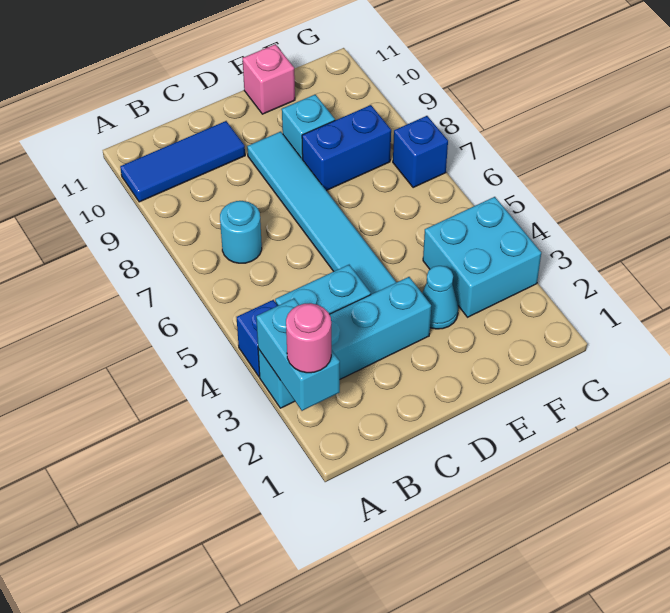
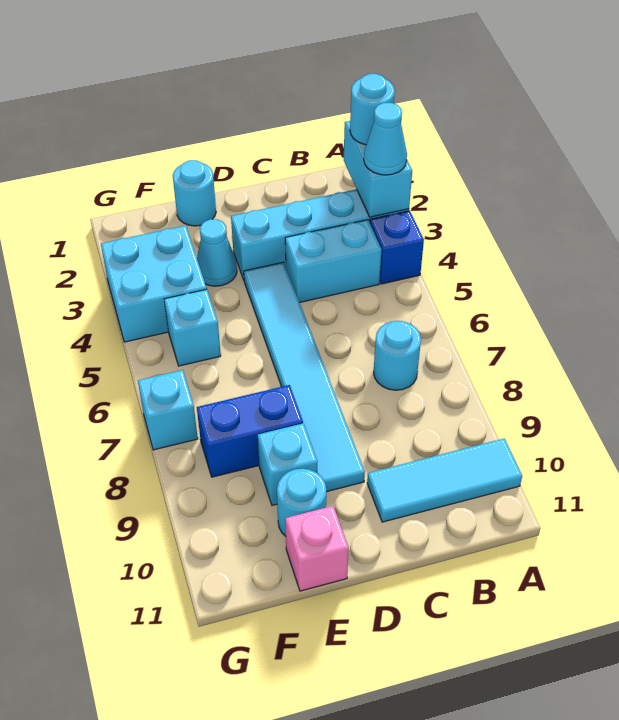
pink 1x1 round brick [286,303,331,373] -> cyan 1x1 round brick [350,74,395,145]
none -> cyan 1x1 cone [364,103,407,175]
blue 1x3 tile [120,121,245,202] -> cyan 1x3 tile [367,439,522,522]
none -> cyan 1x1 round brick [173,160,216,226]
none -> cyan 1x1 round brick [277,468,326,536]
none -> cyan 1x1 brick [164,289,221,366]
blue 1x1 brick [393,116,448,188] -> cyan 1x1 brick [138,370,198,450]

